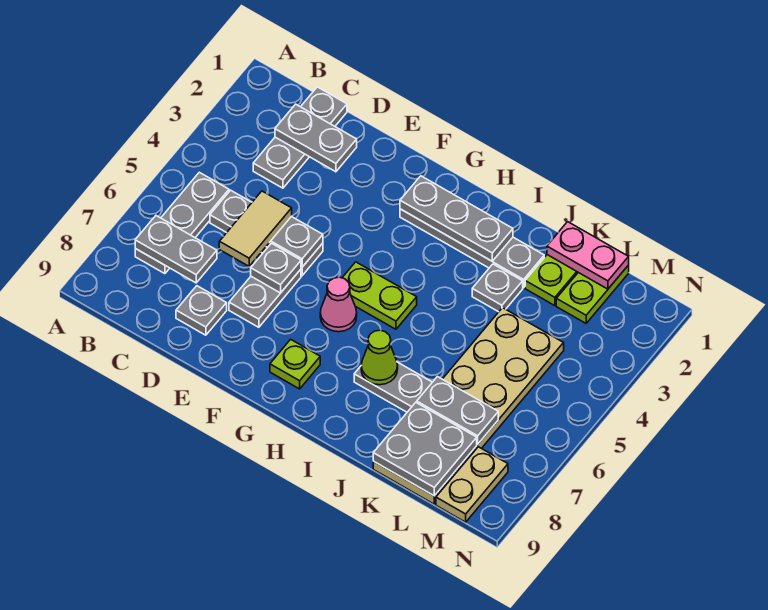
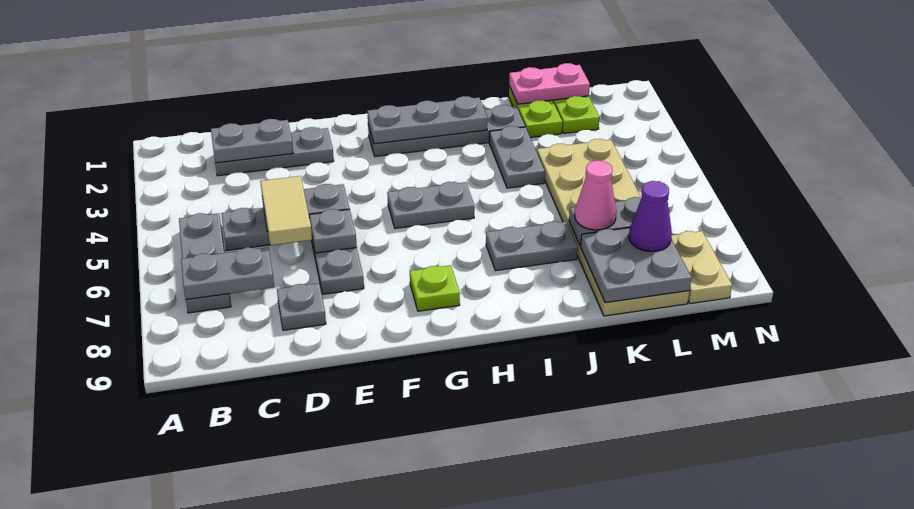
grey 1x3 plate [253,87,347,188] -> grey 1x3 plate turned to [215,127,334,176]
lime 1x2 plate [342,262,417,329] -> grey 1x2 plate [387,182,475,229]
pink 1x1 cone [320,277,357,332] -> pink 1x1 cone moved to [575,161,616,230]
lime 1x1 cone [361,330,398,385] -> none
grey 1x1 plate [472,264,523,312] -> grey 1x2 plate [489,126,545,188]
none -> purple 1x1 cone [629,181,672,251]

